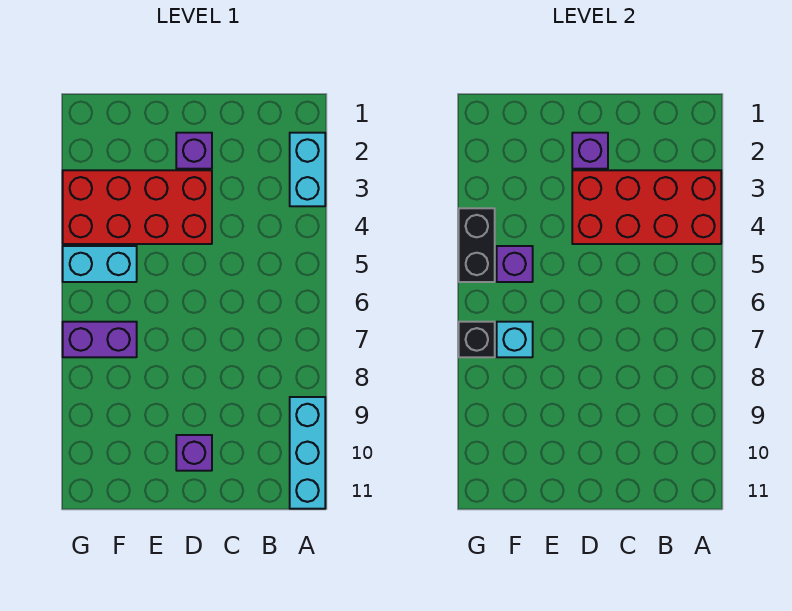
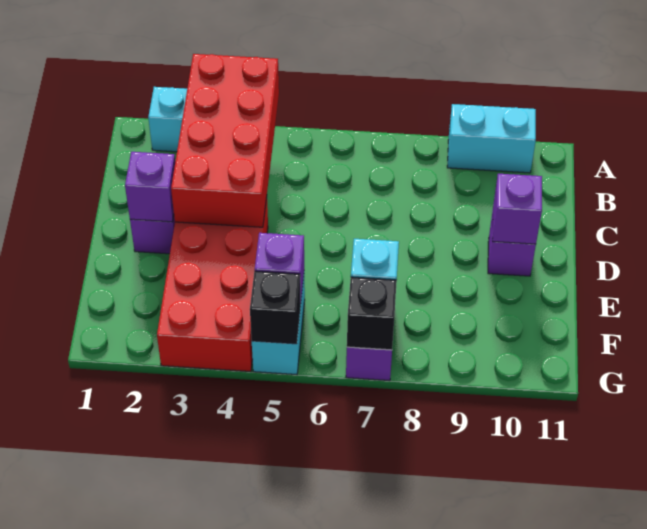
cyan 1x3 brick [290,397,325,509] -> cyan 1x2 brick [447,104,536,173]
none -> purple 1x1 brick [492,174,542,244]
black 1x2 brick [459,208,495,282] -> black 1x1 brick [250,271,301,344]

